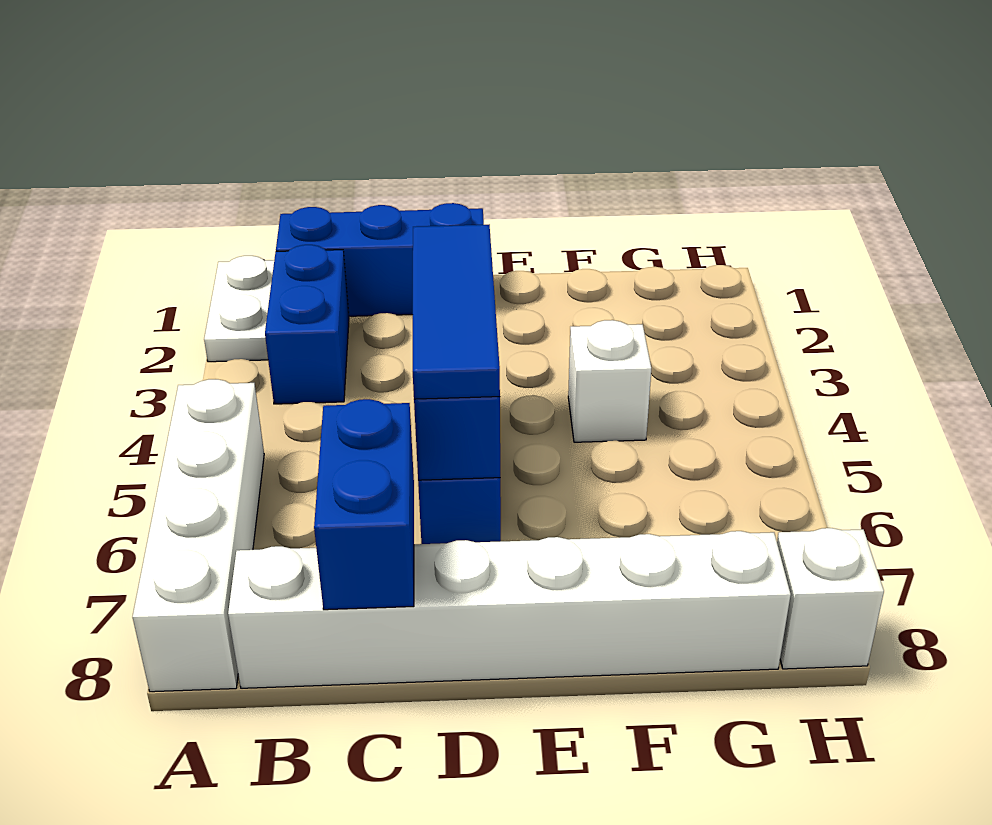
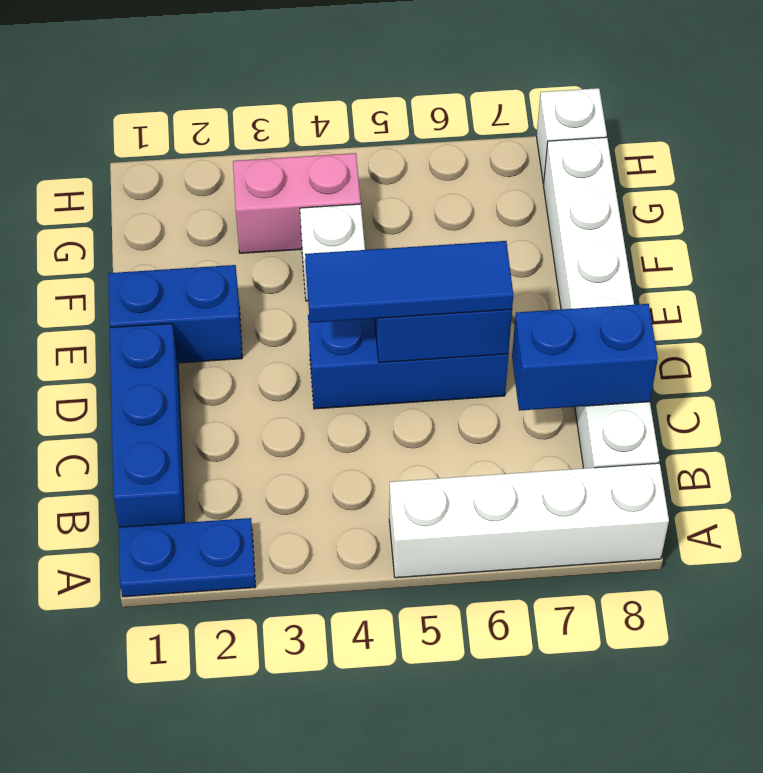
white 1x2 plate [204,256,274,362] -> blue 1x2 plate [119,518,255,597]
blue 1x2 brick [265,245,349,404] -> blue 1x2 brick moved to [108,265,242,363]
none -> pink 1x2 brick [233,153,361,253]

